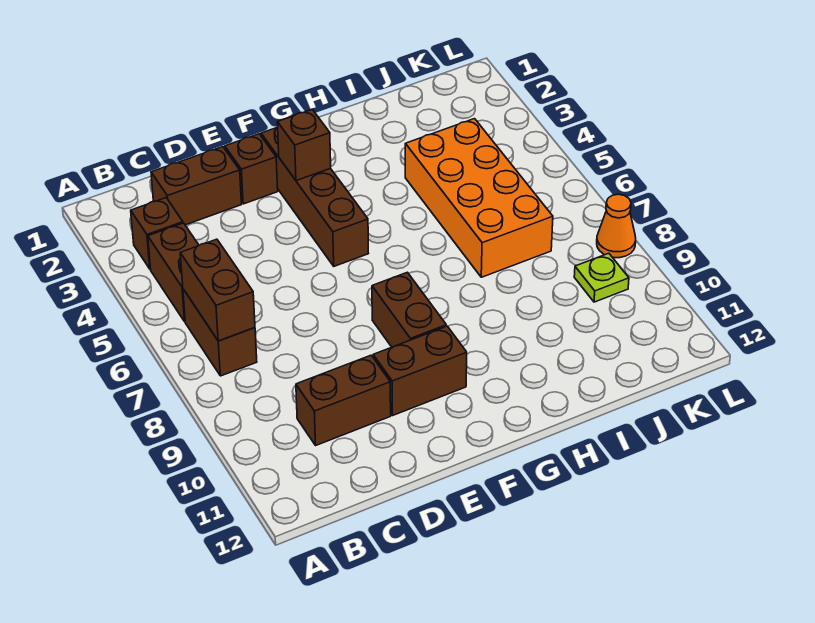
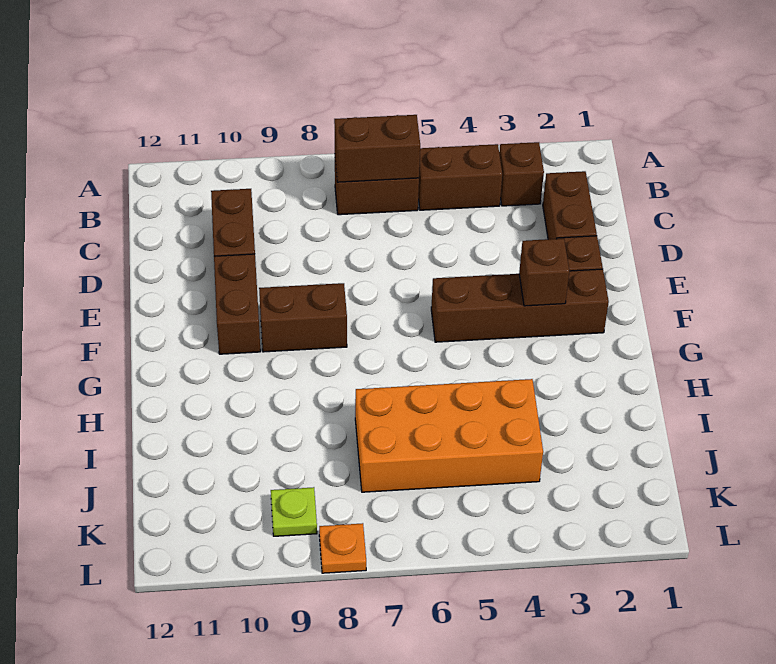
orange 1x1 cone [597,194,636,258] -> orange 1x1 plate [319,523,366,573]

